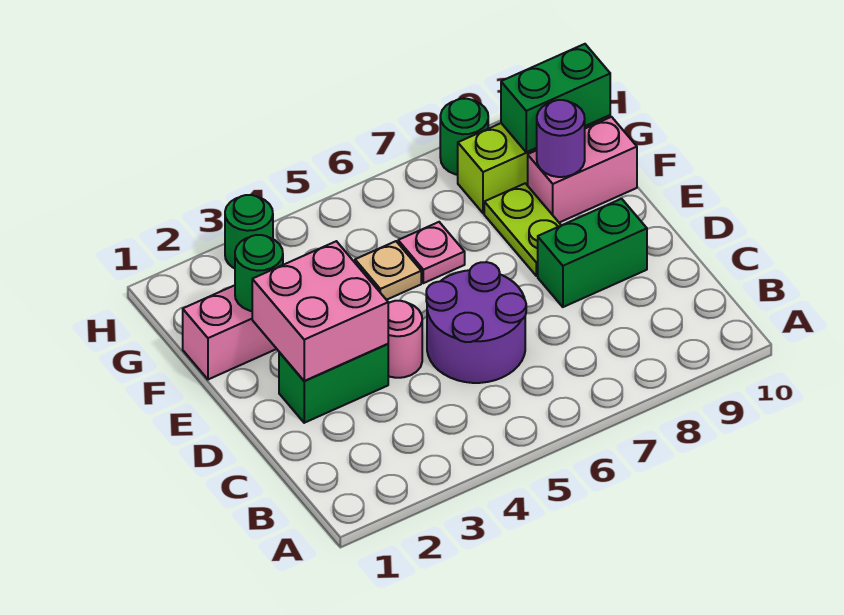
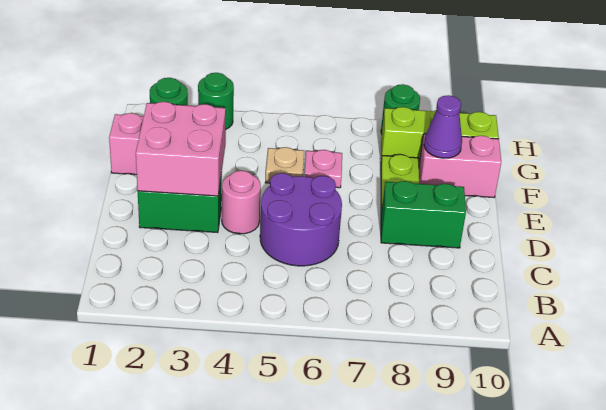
purple 1x1 round brick [537,100,585,177] -> purple 1x1 cone [424,95,462,158]
green 1x2 brick [501,44,610,152] -> none

